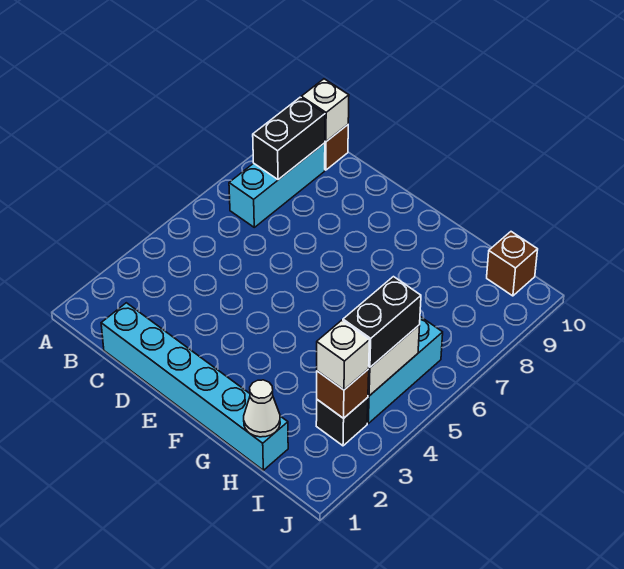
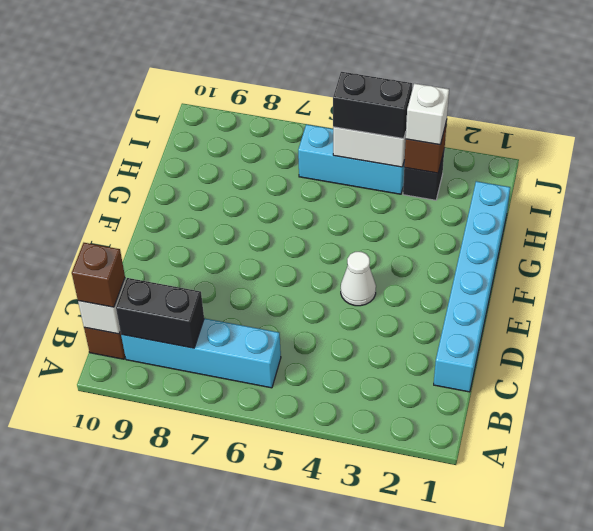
cyan 1x3 brick [229,143,325,227] -> cyan 1x4 brick [121,318,281,388]
white 1x1 cone [244,380,280,437] -> white 1x1 cone moved to [341,252,376,306]
brown 1x1 brick [487,232,538,296] -> brown 1x1 brick moved to [72,243,125,307]

